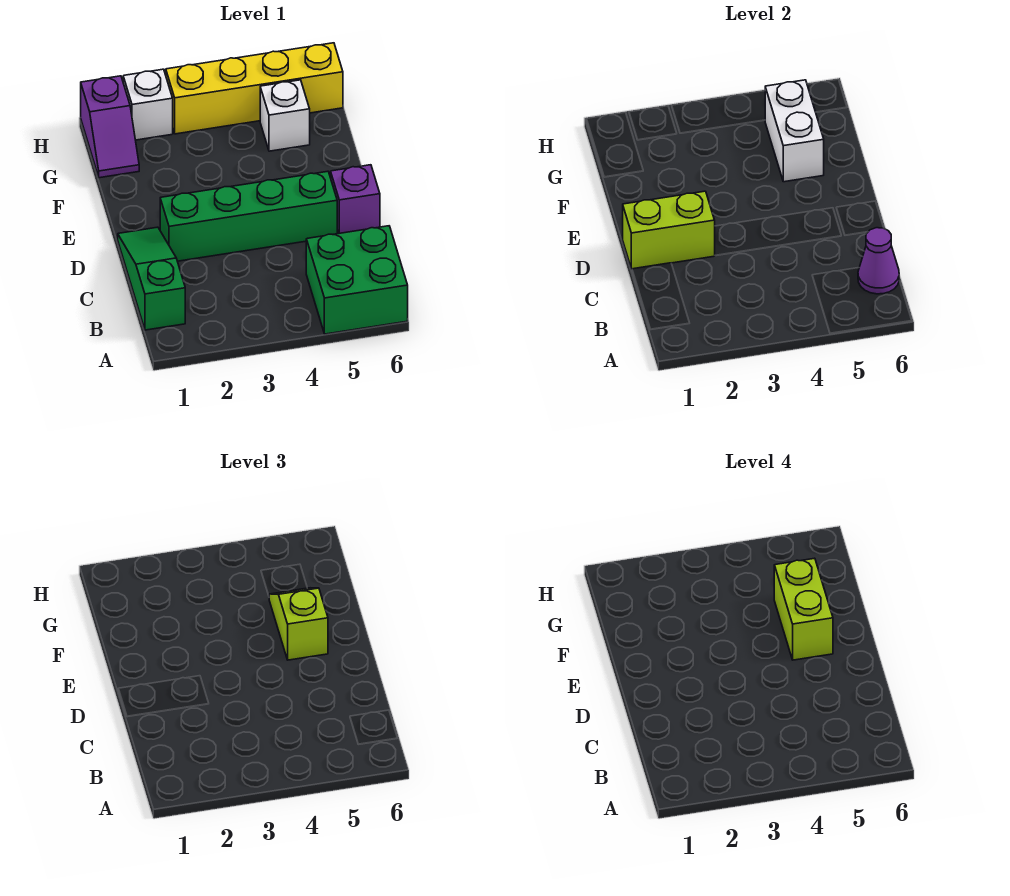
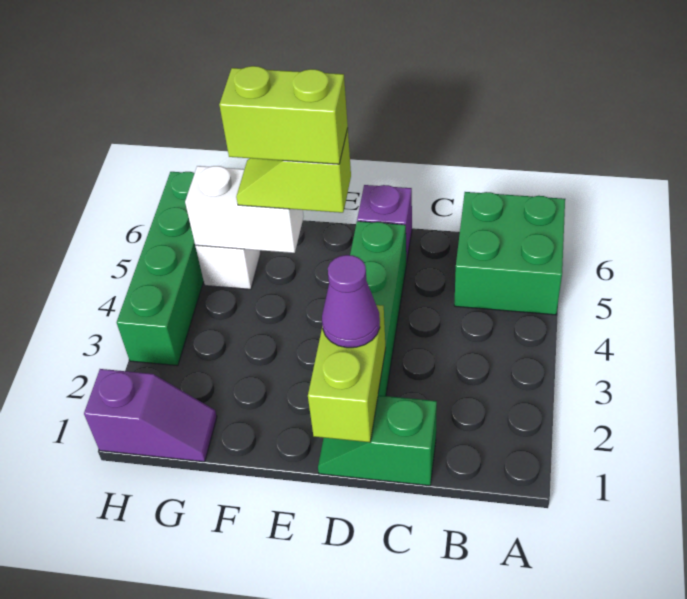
green 1x3 slope [118,227,185,330] -> green 1x2 slope [318,396,437,486]
purple 1x1 cone [858,228,899,294] -> purple 1x1 cone moved to [322,255,380,348]
white 1x1 brick [123,69,173,140] -> none
yellow 1x4 brick [166,43,343,134] -> green 1x4 brick [117,172,204,366]

